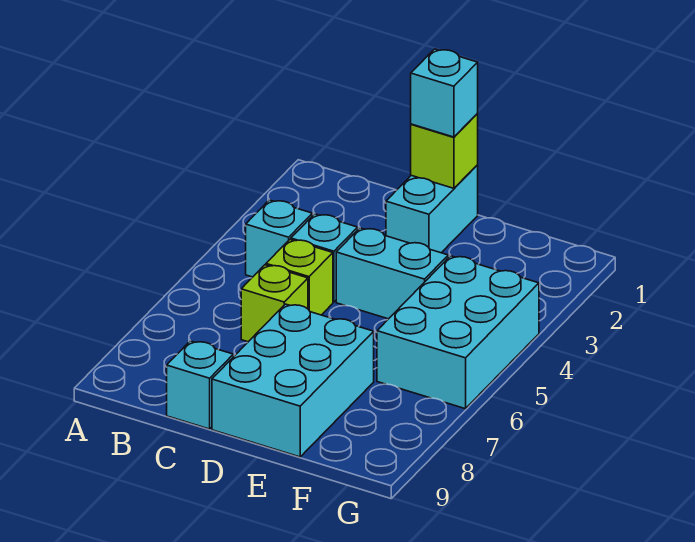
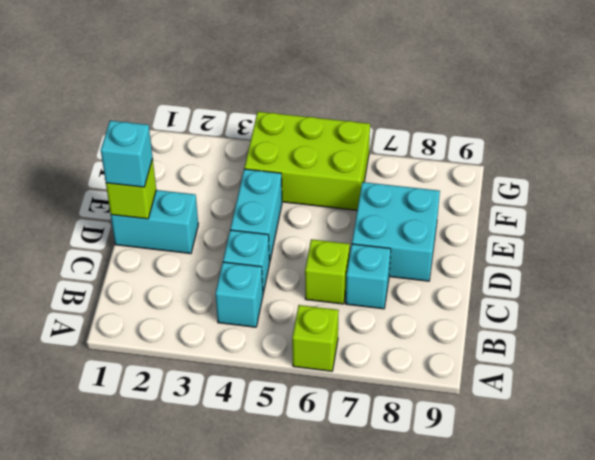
lime 1x1 brick [266,240,333,315] -> lime 1x1 brick moved to [292,305,339,371]
cyan 1x1 brick [167,341,233,429] -> cyan 1x1 brick moved to [346,244,391,309]
cyan 2x3 brick [212,304,374,457] -> cyan 2x2 brick [352,182,440,281]
cyan 2x3 brick [377,256,539,409] -> lime 2x3 brick [244,112,370,210]

